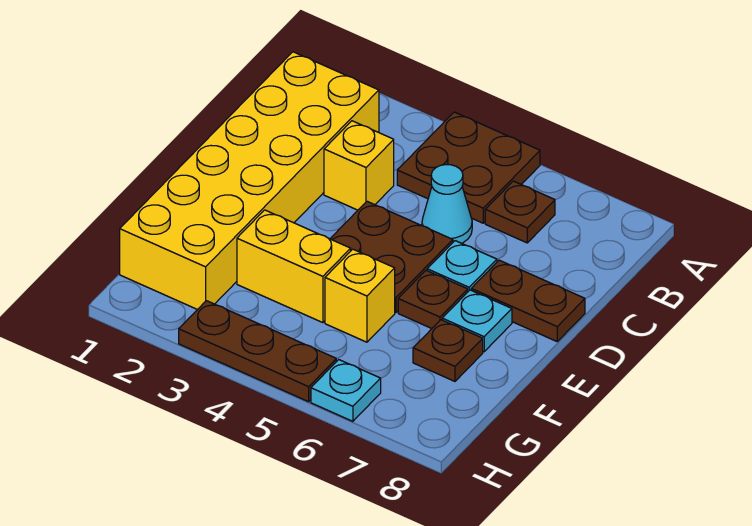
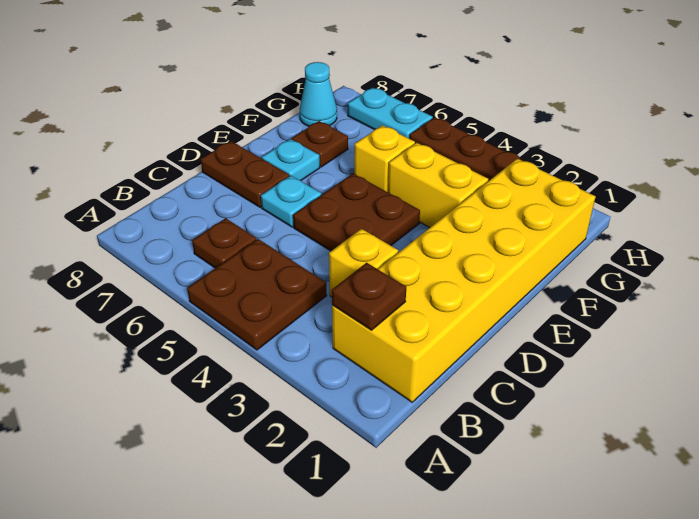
cyan 1x1 cone [422,165,472,243] -> cyan 1x1 cone moved to [300,62,337,126]
brown 1x1 plate [398,270,468,328] -> brown 1x1 plate moved to [332,263,406,330]
cyan 1x1 plate [311,360,381,421] -> cyan 1x2 plate [348,88,433,139]

